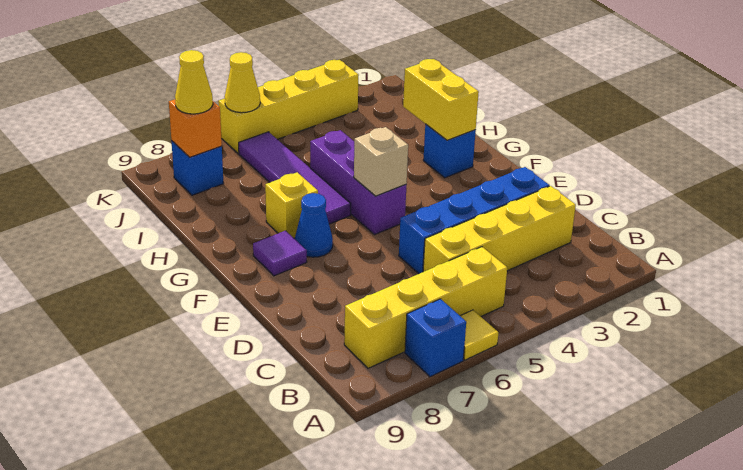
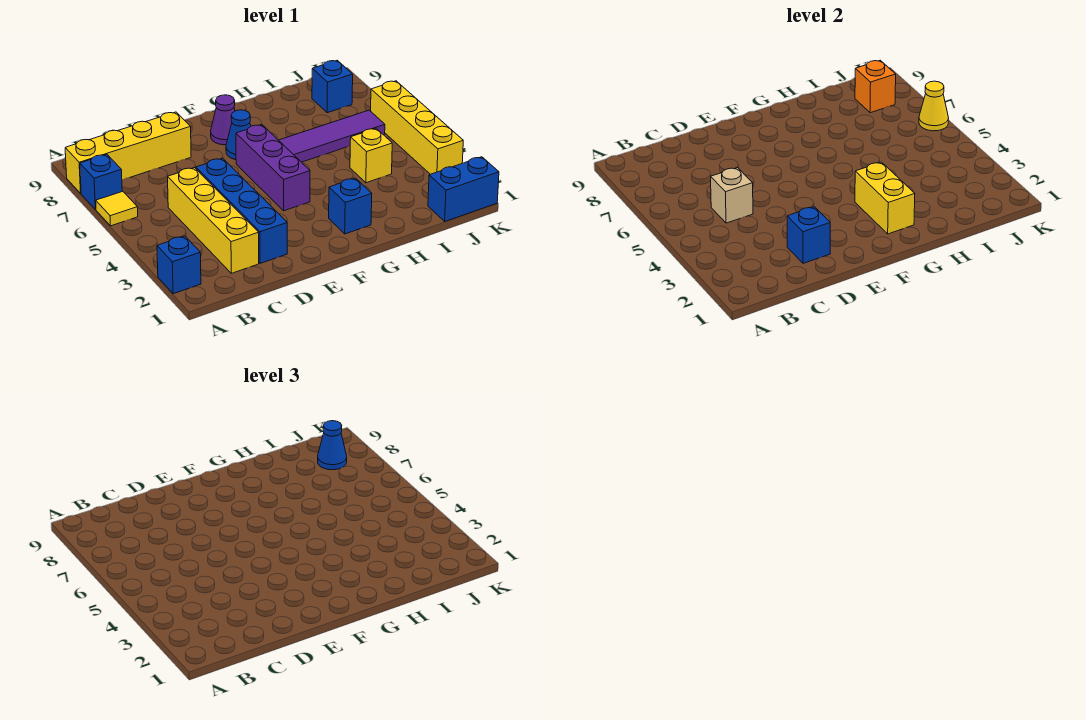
none -> blue 1x1 brick [157,236,201,294]
yellow 1x4 brick [344,247,507,368] -> yellow 1x4 brick turned to [65,112,191,193]
none -> blue 1x1 brick [787,207,830,263]
purple 1x3 brick [310,130,406,235] -> purple 1x3 brick turned to [236,125,310,211]
tan 1x1 brick [354,127,408,196] -> tan 1x1 brick moved to [711,167,753,223]
purple 1x1 tile [253,231,307,276] -> purple 1x1 cone [211,95,235,145]
yellow 1x2 brick [403,59,479,140] -> yellow 1x2 brick turned to [855,162,915,234]
yellow 1x1 brick [265,172,318,238] -> yellow 1x1 brick moved to [350,128,392,183]
none -> blue 1x2 brick [428,157,499,221]
yellow 1x1 cone [175,50,213,114] -> blue 1x1 cone [318,421,347,470]

